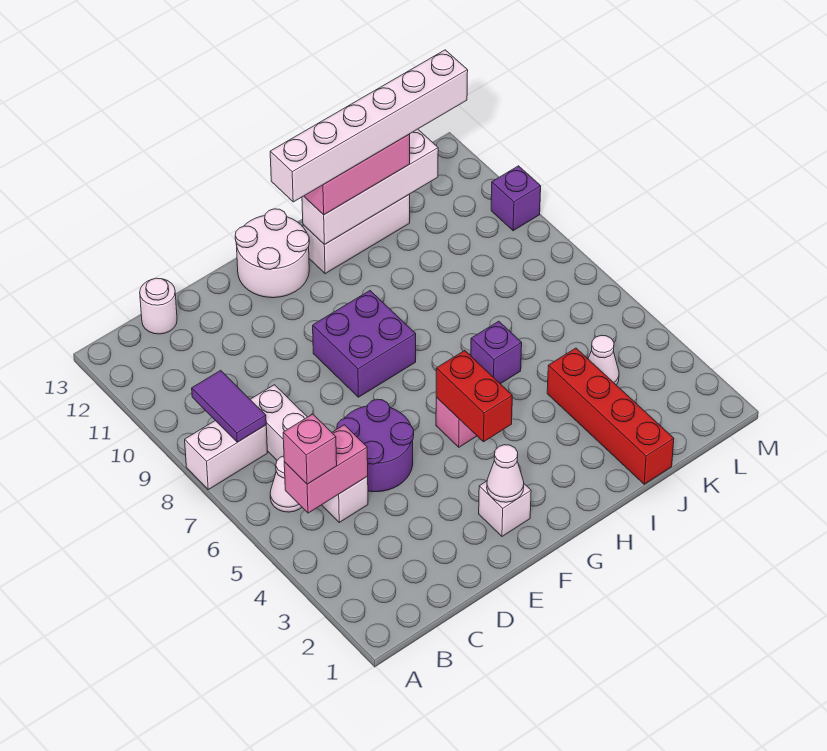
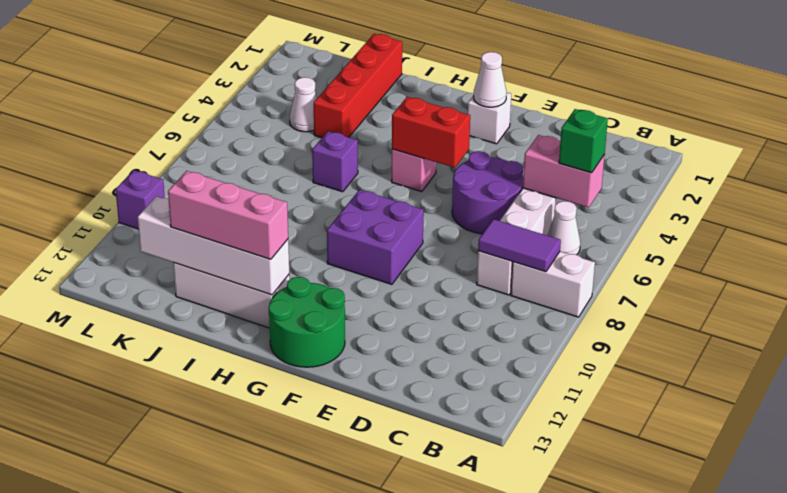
pink 1x1 brick [283,414,337,484] -> green 1x1 brick [559,109,608,173]
purple 1x2 tile [192,370,266,442] -> purple 1x2 tile turned to [478,219,561,272]
white 1x1 round brick [140,278,177,334] -> none
white 2x2 round brick [235,209,309,298] -> green 2x2 round brick [269,277,345,367]
red 1x2 brick [436,351,512,442] -> red 1x2 brick turned to [392,97,470,168]
white 1x6 brick [270,50,468,202] -> none

